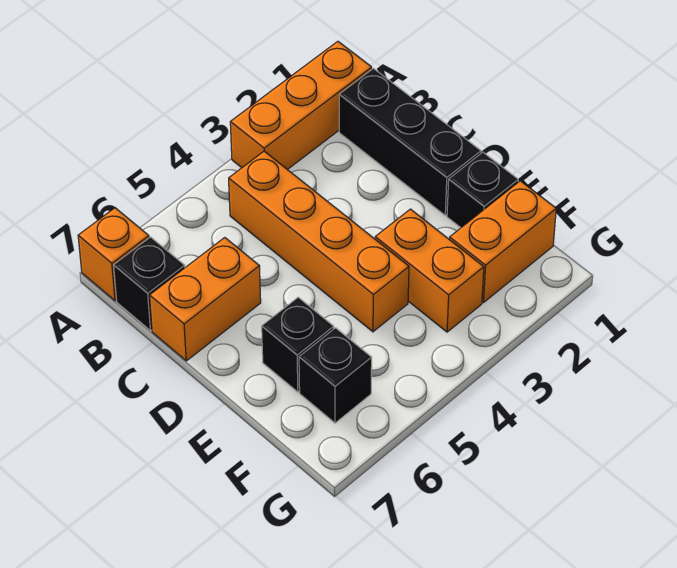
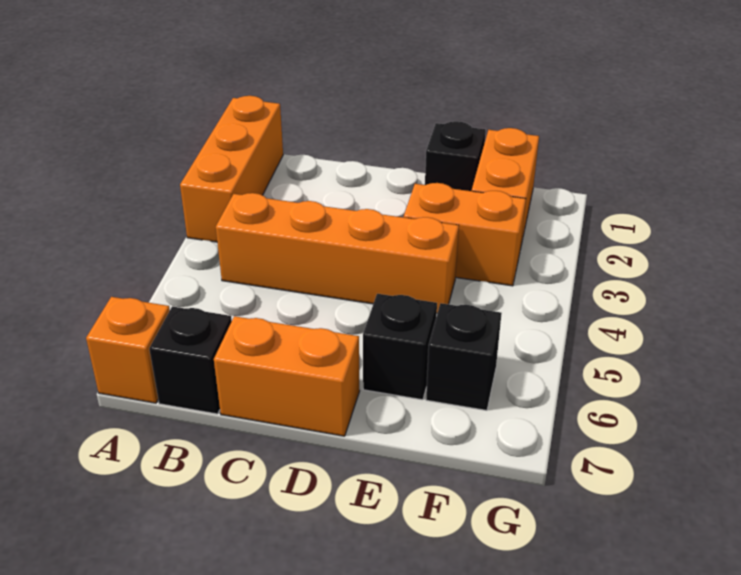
black 1x3 brick [339,69,481,215] -> none
orange 1x2 brick [150,238,261,361] -> orange 1x2 brick turned to [214,316,360,436]

